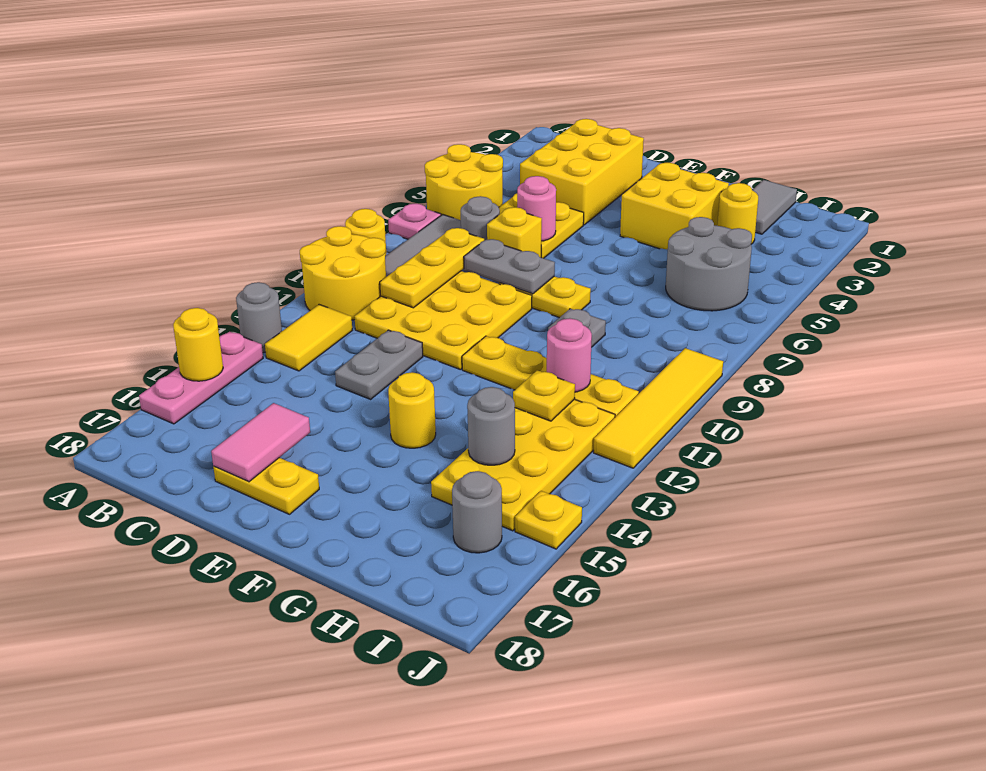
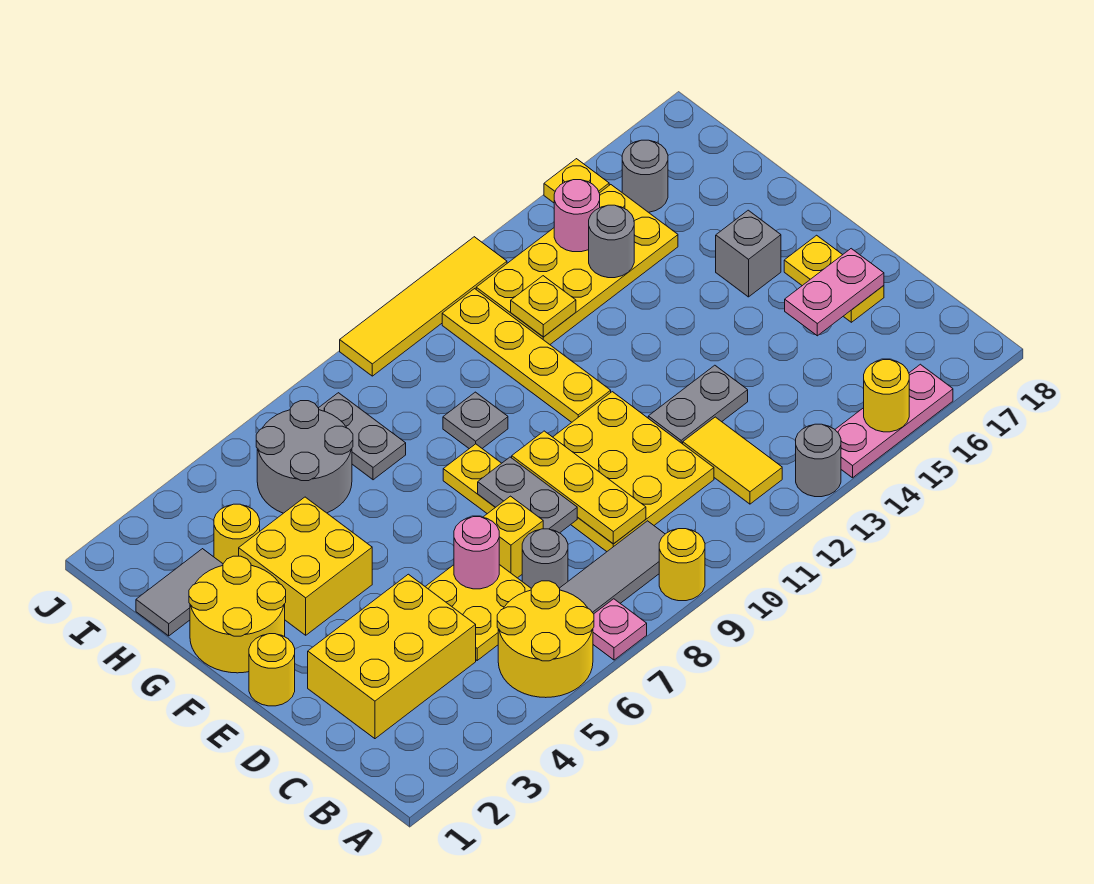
yellow 2x2 round brick [300,226,386,320] -> yellow 2x2 round brick moved to [189,556,286,673]
yellow 1x2 tile [265,305,352,371] -> yellow 1x2 tile turned to [683,417,782,504]
yellow 1x3 plate [380,228,484,308] -> yellow 1x3 plate turned to [512,431,646,544]
pink 1x2 tile [211,403,310,482] -> pink 1x2 plate [785,249,884,336]
yellow 1x1 round brick [388,372,436,448] -> yellow 1x1 round brick moved to [249,634,295,706]
none -> grey 1x1 brick [716,210,781,297]
none -> grey 1x2 plate [319,393,406,480]
pink 1x1 round brick [547,318,592,392] -> pink 1x1 round brick moved to [554,180,600,252]

